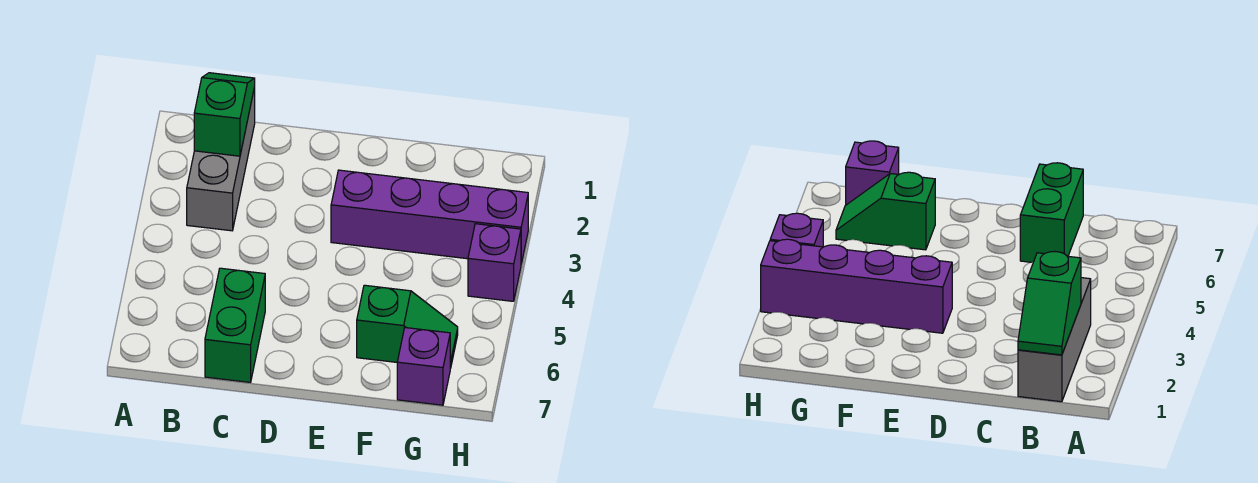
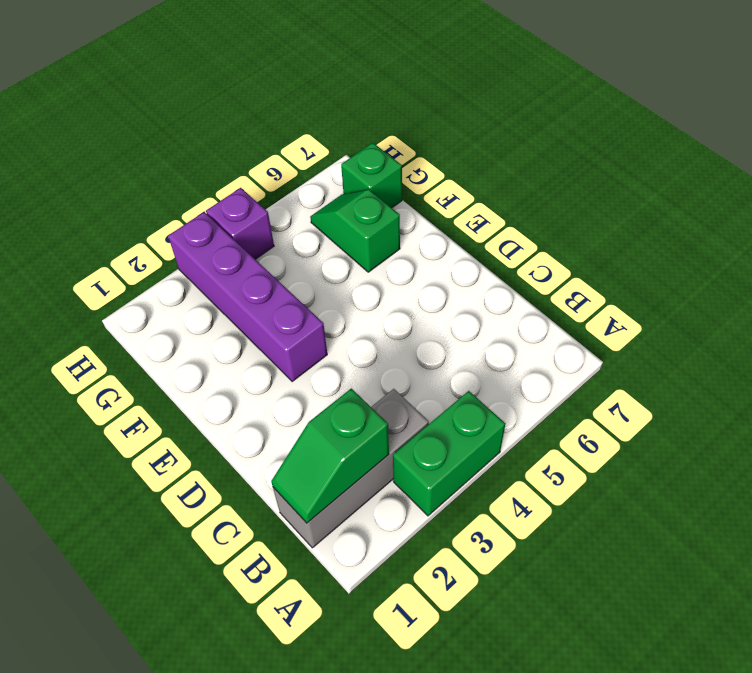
green 1x2 brick [205,268,265,382] -> green 1x2 brick moved to [393,391,505,516]
purple 1x1 brick [397,328,450,405] -> green 1x1 brick [341,143,402,208]

